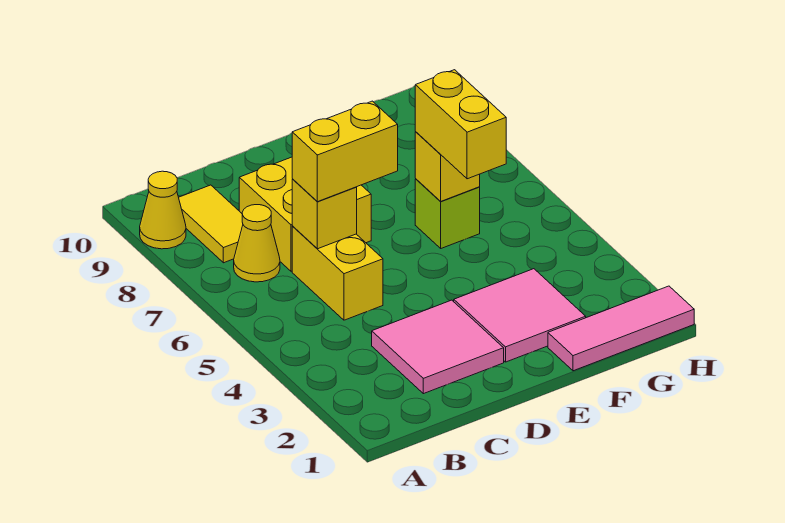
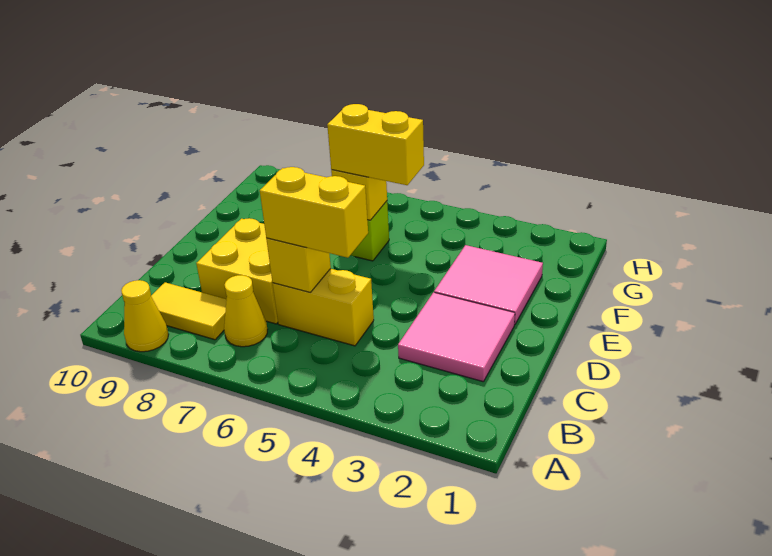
yellow 1x2 brick [292,101,398,202] -> yellow 1x2 brick turned to [260,167,368,258]
pink 1x3 tile [548,286,694,371] -> none

